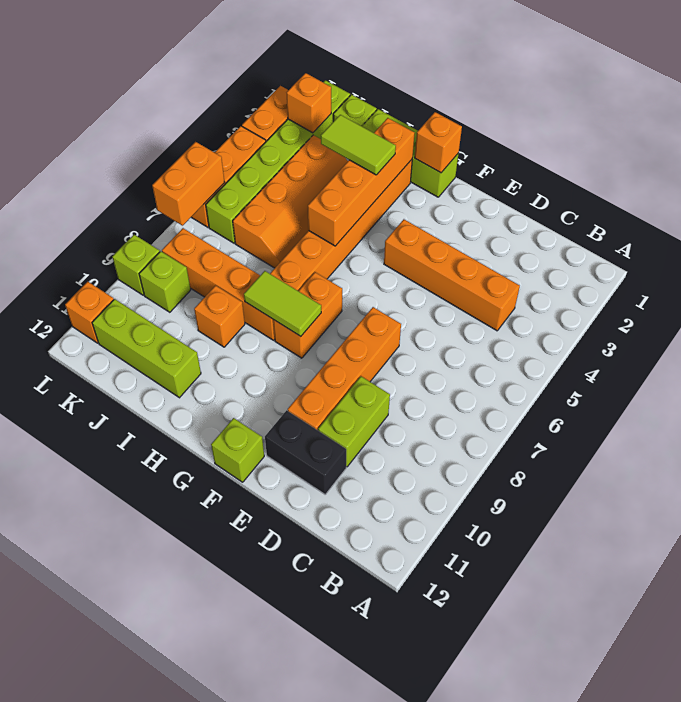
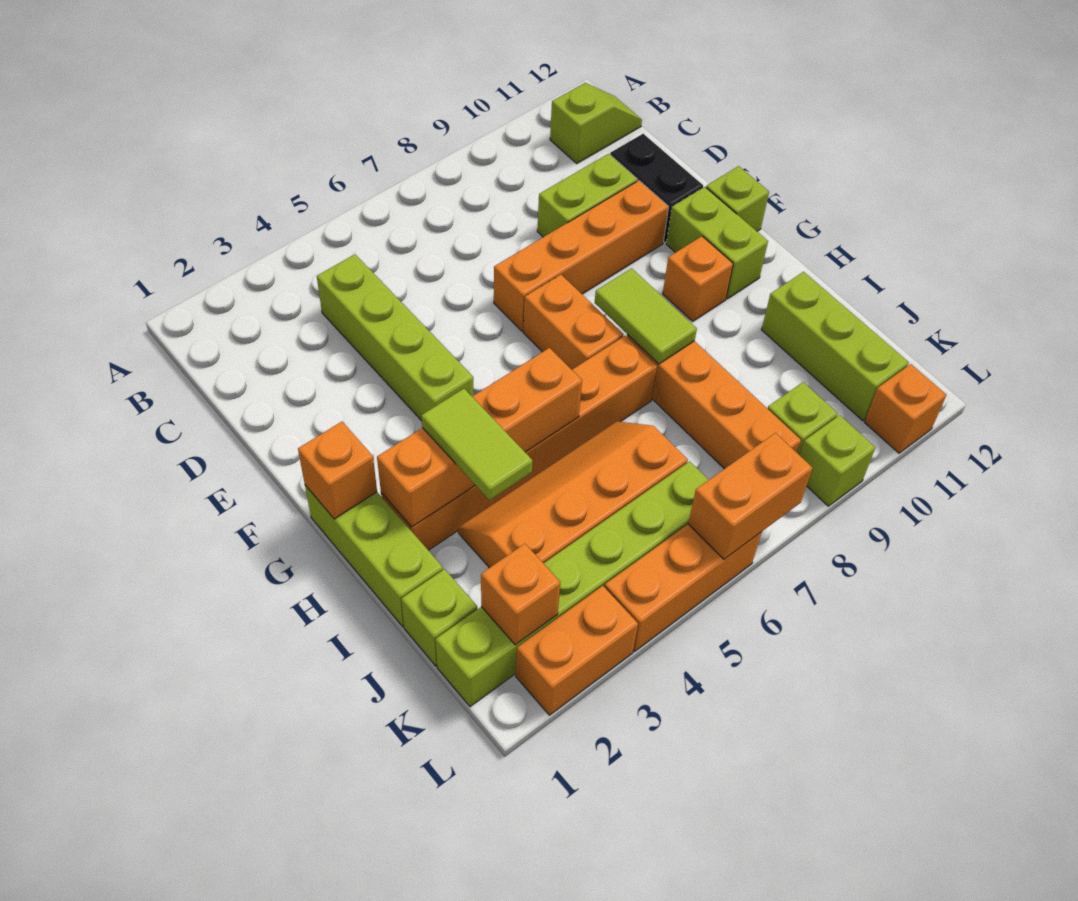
none -> lime 1x2 slope [550,83,642,163]
orange 1x4 brick [384,219,520,331] -> lime 1x4 brick [317,254,473,421]
none -> lime 1x2 brick [666,187,768,299]
orange 1x2 brick [273,272,342,358] -> orange 1x2 brick turned to [523,275,624,370]
orange 1x1 brick [194,286,245,347] -> orange 1x1 brick moved to [663,236,733,321]

